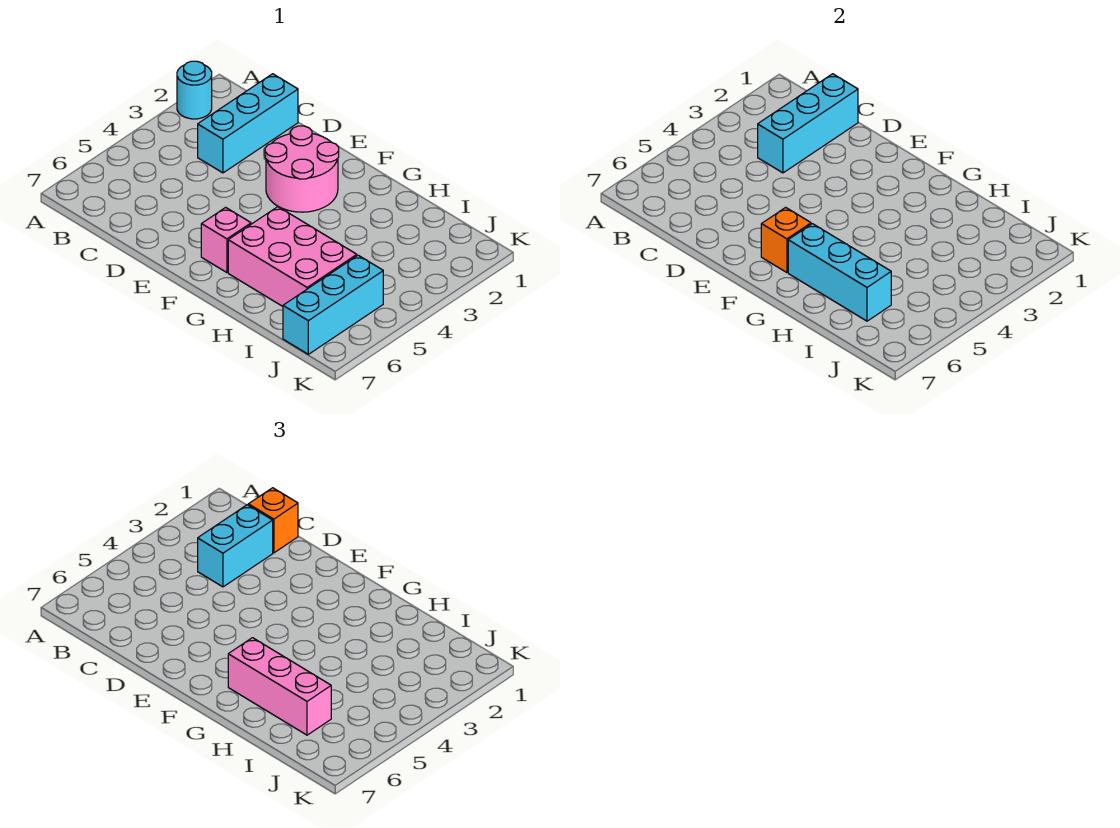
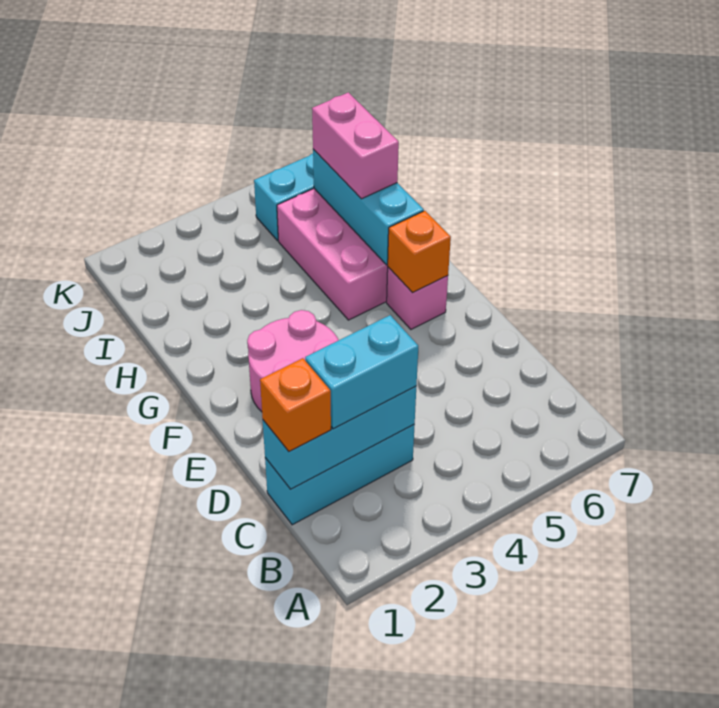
cyan 1x1 round brick [177,61,212,119] -> none
pink 1x3 brick [228,638,331,735] -> pink 1x2 brick [312,92,399,199]

